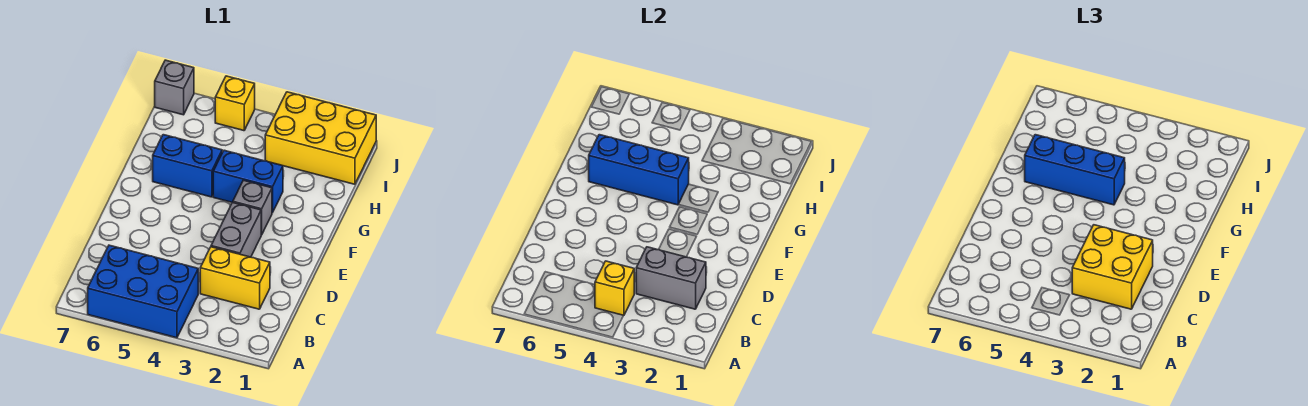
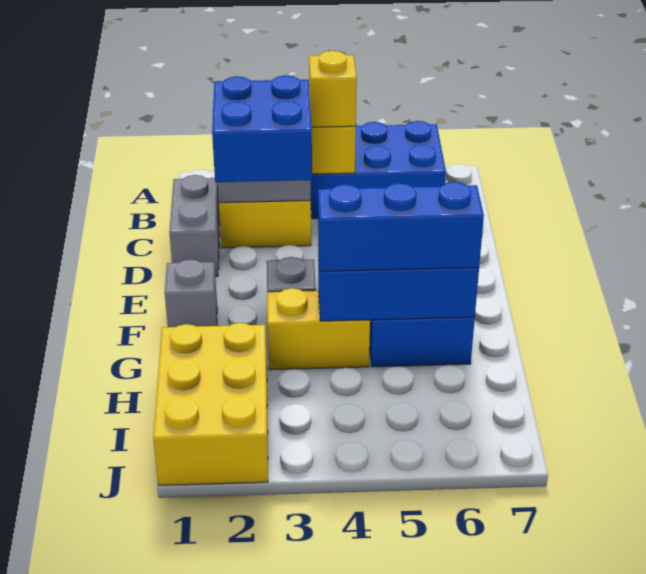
yellow 2x2 brick [1072,225,1153,309] -> blue 2x2 brick [212,75,312,183]
grey 1x2 brick [211,202,261,257] -> grey 1x2 brick moved to [169,175,220,276]
blue 1x2 brick [213,150,283,213] -> yellow 1x2 brick [267,288,370,370]
yellow 2x3 brick [265,92,376,184] -> yellow 2x3 brick turned to [153,323,268,485]
yellow 1x1 brick [215,76,255,131] -> yellow 1x1 brick moved to [309,51,357,127]
grey 1x1 brick [155,60,194,115] -> grey 1x1 brick moved to [165,259,217,327]

